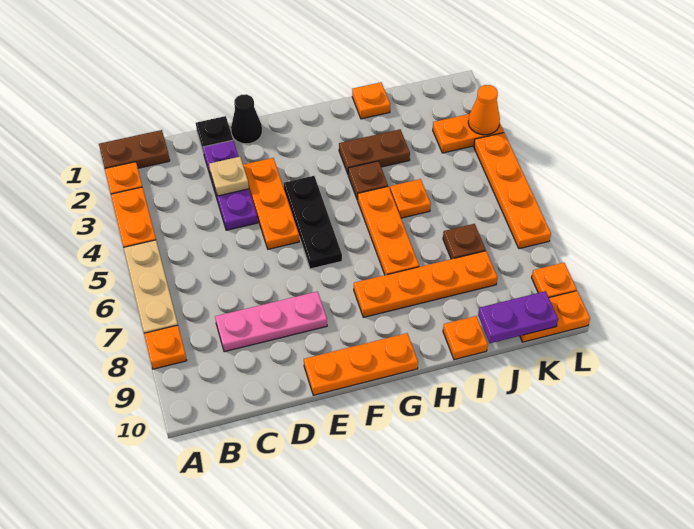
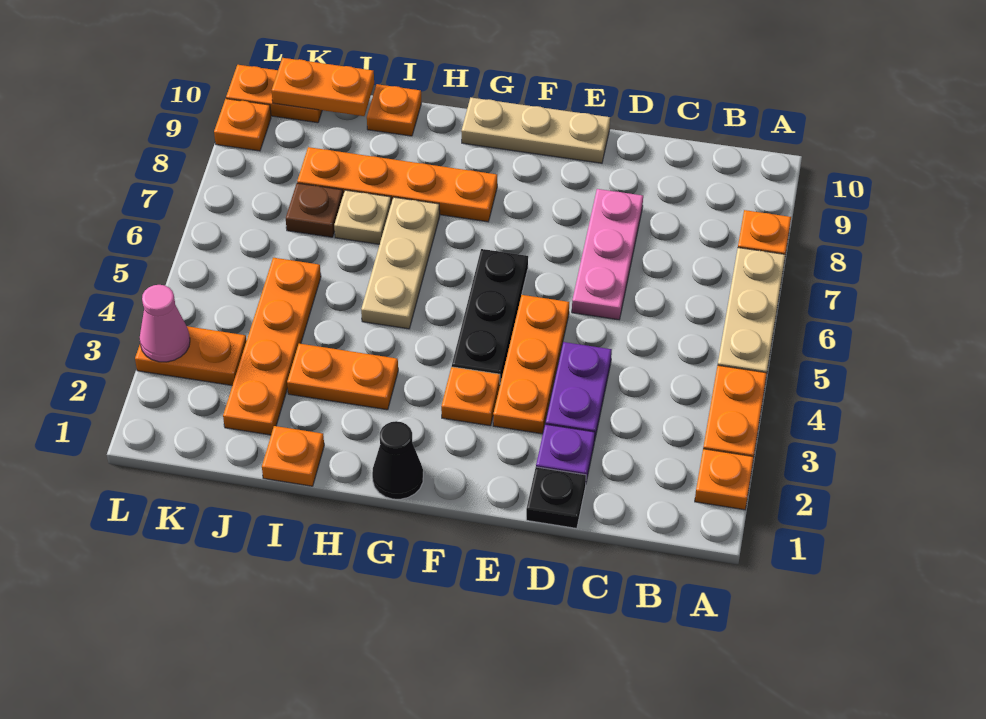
brown 1x2 plate [99,130,170,168] -> none
pink 1x3 plate [215,291,327,352] -> pink 1x3 plate turned to [572,189,643,320]
tan 1x1 plate [209,157,249,196] -> tan 1x1 plate moved to [334,190,391,244]
black 1x1 cone [231,94,262,144] -> black 1x1 cone moved to [372,421,423,499]
orange 1x3 plate [304,333,418,395] -> tan 1x3 plate [461,98,610,163]
brown 1x2 plate [339,129,410,174] -> orange 1x2 plate [287,344,398,410]
brown 1x1 plate [348,161,388,200] -> none
orange 1x3 plate [358,187,419,275] -> tan 1x3 plate [361,197,440,329]
orange 1x1 plate [390,179,431,218] -> orange 1x1 plate moved to [441,367,500,426]
purple 1x2 plate [478,291,558,343] -> orange 1x2 plate [272,58,374,116]
orange 1x1 cone [468,85,500,135] -> pink 1x1 cone [140,285,190,362]
orange 1x4 plate [474,133,551,249] -> orange 1x4 plate moved to [223,258,321,435]

